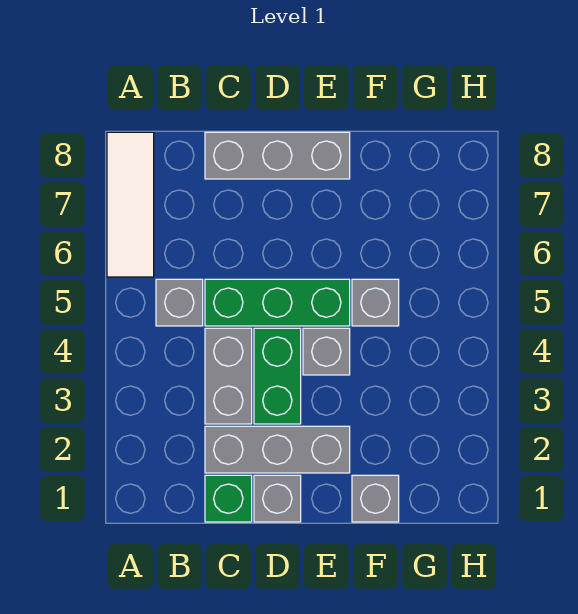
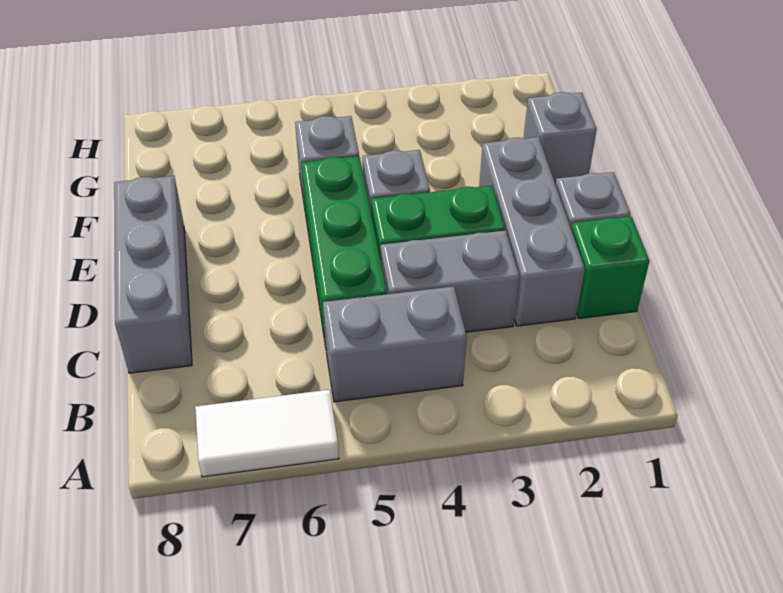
white 1x3 tile [107,132,154,277] -> white 1x2 tile [195,390,339,477]
grey 1x1 brick [156,279,203,326] -> grey 1x2 brick [323,287,467,402]

